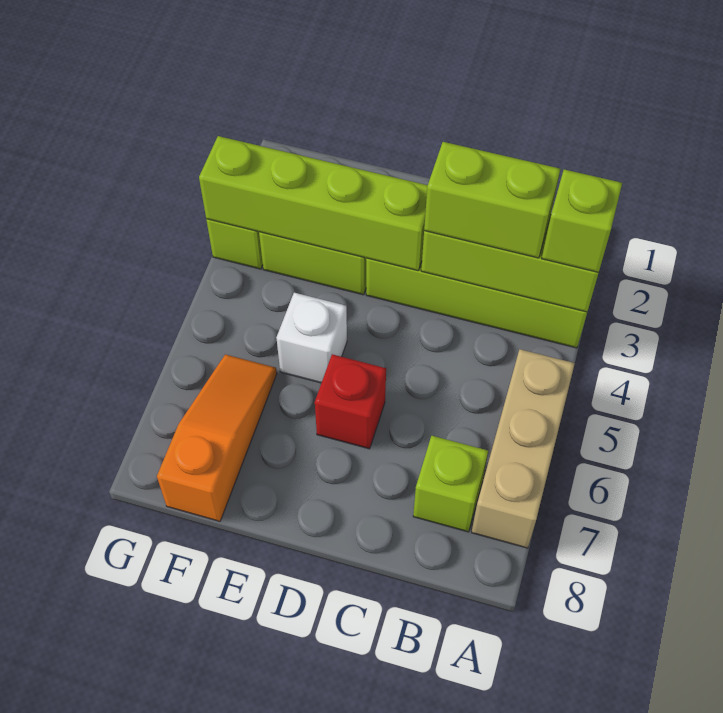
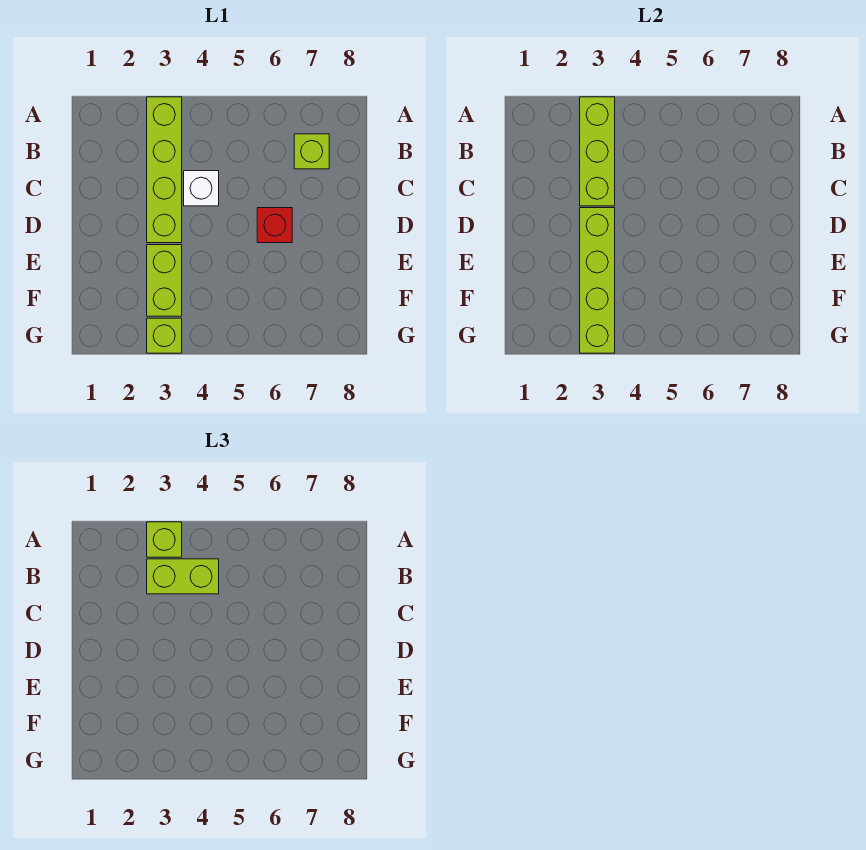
tan 1x3 brick [472,349,575,548] -> none
lime 1x2 brick [424,142,560,258] -> lime 1x2 brick turned to [147,559,219,594]
white 1x1 brick [276,292,347,383] -> white 1x1 brick moved to [184,171,219,206]
orange 1x3 slope [157,354,277,521] -> none

